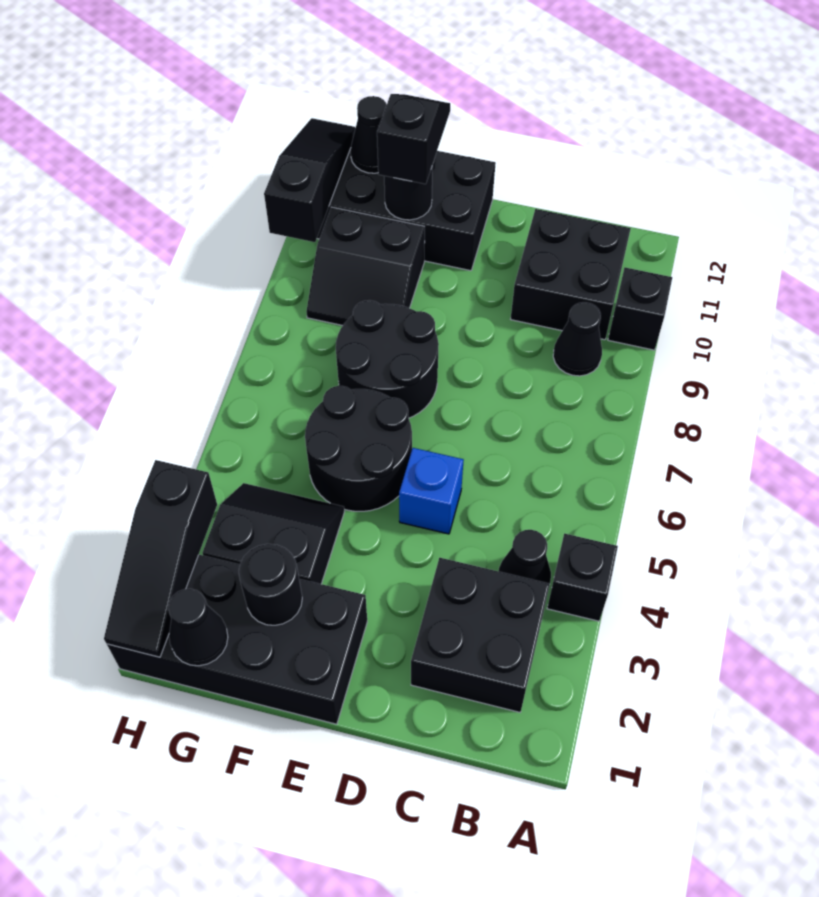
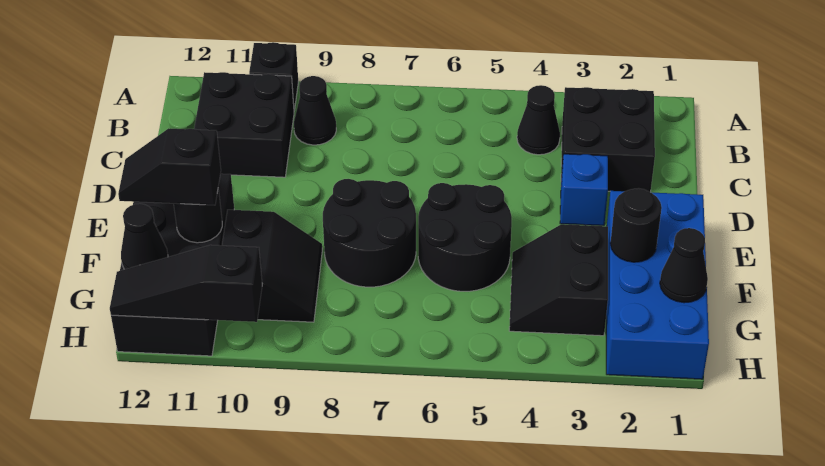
black 1x1 brick [547,534,618,621] -> none
blue 1x1 brick [399,448,464,534] -> blue 1x1 brick moved to [560,154,608,226]
black 2x4 brick [107,555,367,724] -> blue 2x4 brick [606,191,709,379]
black 1x3 slope [104,460,217,657] -> none

